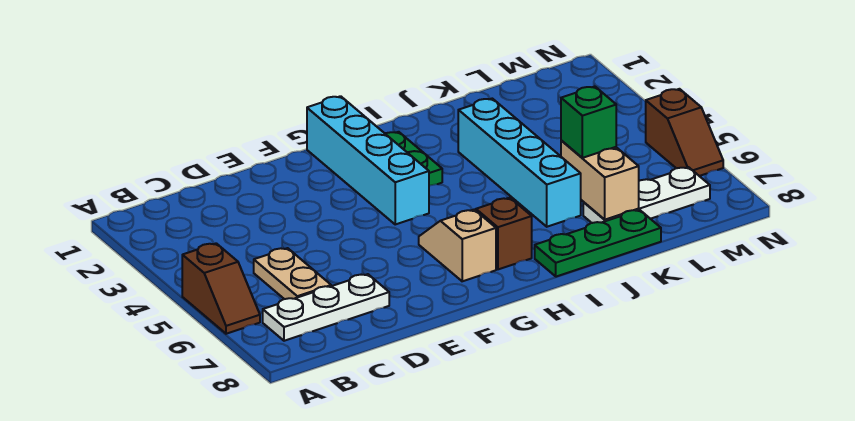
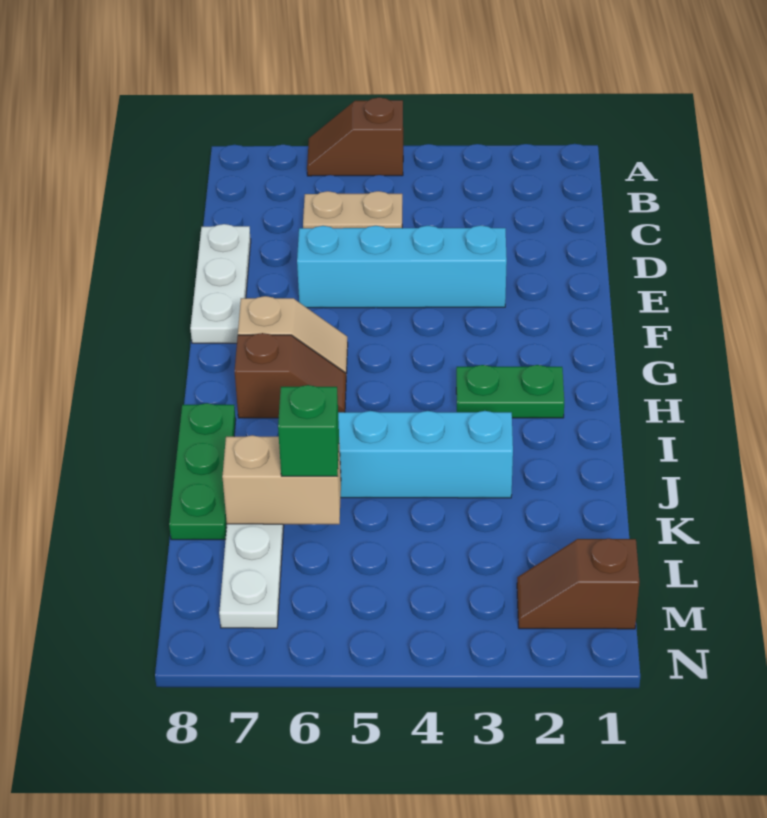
white 1x3 plate [263,274,389,341] -> white 1x3 plate moved to [190,224,251,343]
cyan 1x4 brick [307,96,429,224] -> cyan 1x4 brick moved to [297,225,507,308]
brown 1x2 slope [646,89,723,176] -> brown 1x2 slope moved to [517,538,639,629]

